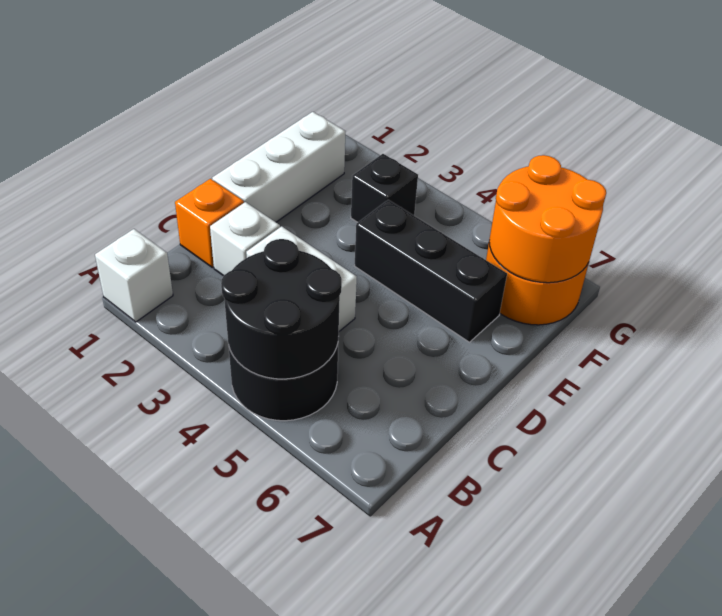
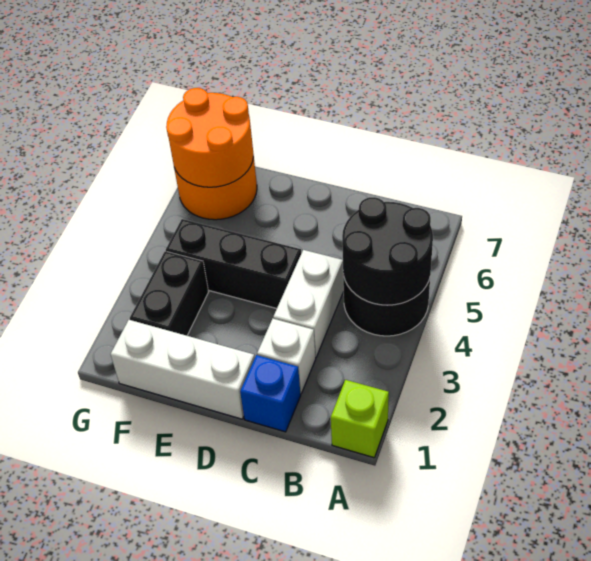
white 1x1 brick [95,229,173,322] -> lime 1x1 brick [331,380,389,458]
orange 1x1 brick [175,179,244,267] -> blue 1x1 brick [240,355,301,432]
black 1x3 brick [355,200,507,342] -> black 1x3 brick turned to [166,219,301,309]
black 1x1 brick [351,154,418,222] -> black 1x2 brick [130,251,208,336]

